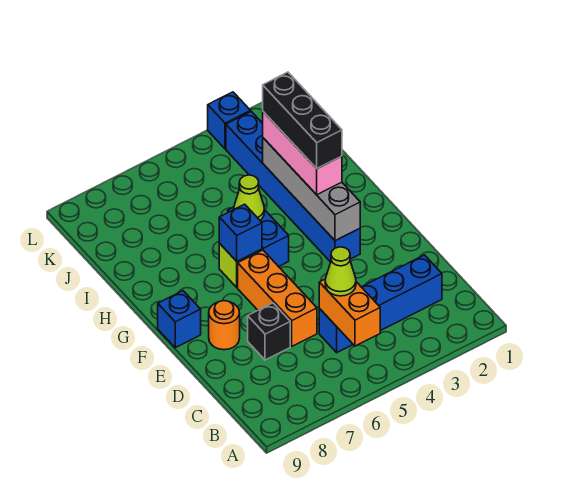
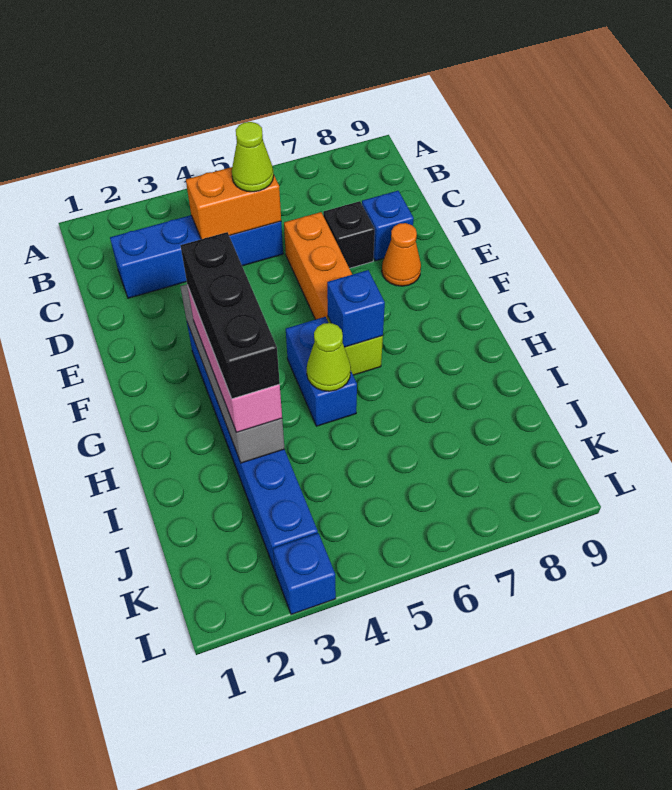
orange 1x2 brick [319,279,380,346] -> orange 1x2 brick turned to [186,167,281,239]
orange 1x1 round brick [209,301,240,350] -> orange 1x1 cone [382,223,421,286]
blue 1x1 brick [158,291,201,348] -> blue 1x1 brick moved to [362,191,414,261]

